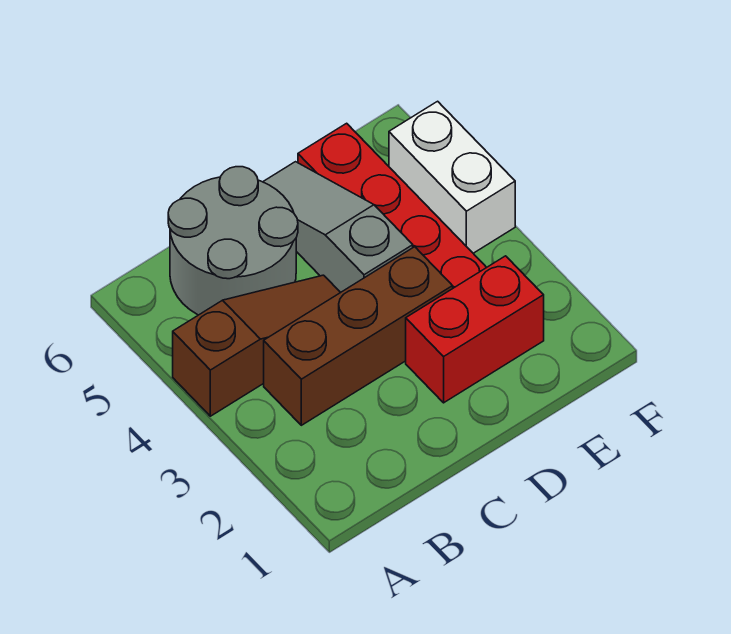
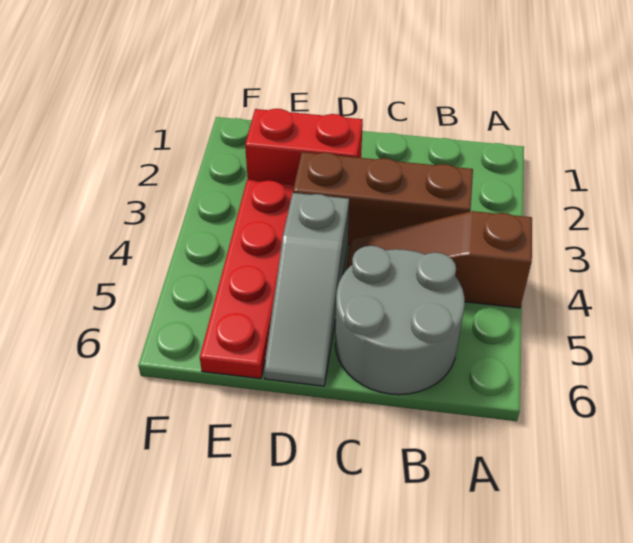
white 1x2 brick [389,101,515,253] -> none

